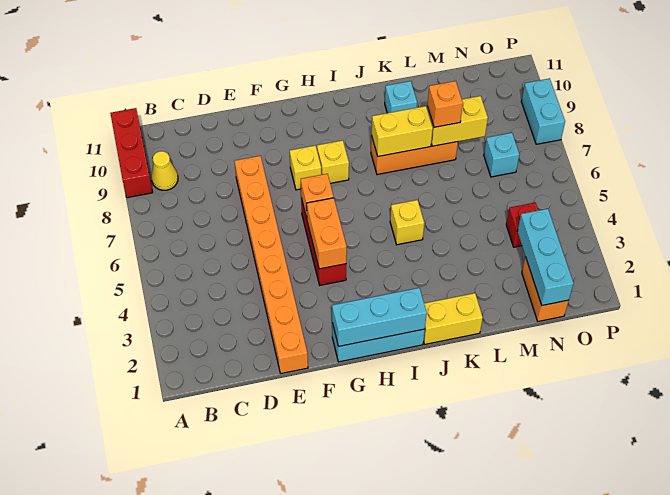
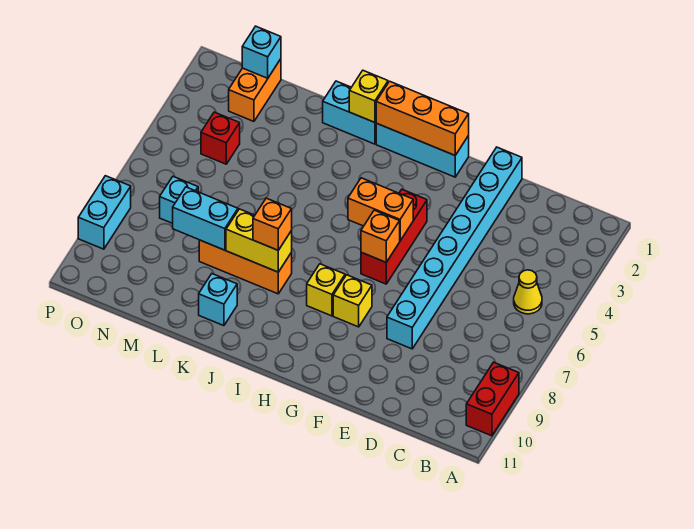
red 1x3 brick [110,108,153,198] -> red 1x2 brick [466,362,519,436]
yellow 1x1 cone [151,151,178,190] -> yellow 1x1 cone moved to [514,270,542,314]
orange 1x8 brick [235,156,308,373] -> cyan 1x8 brick [387,147,522,349]
cyan 1x3 brick [332,288,427,346] -> orange 1x3 brick [376,81,469,155]
orange 1x2 brick [307,198,347,269] -> orange 1x2 brick turned to [348,178,413,241]
yellow 1x2 brick [423,293,483,344] -> cyan 1x2 brick [323,81,376,144]
yellow 1x1 brick [390,200,424,245] -> yellow 1x1 brick moved to [349,71,388,123]
yellow 1x2 brick [427,96,488,146] -> cyan 1x2 brick [173,187,238,250]
orange 1x1 brick [427,81,463,127] -> orange 1x1 brick moved to [253,198,292,250]
cyan 1x3 brick [518,209,574,305] -> cyan 1x1 brick [242,26,281,78]

